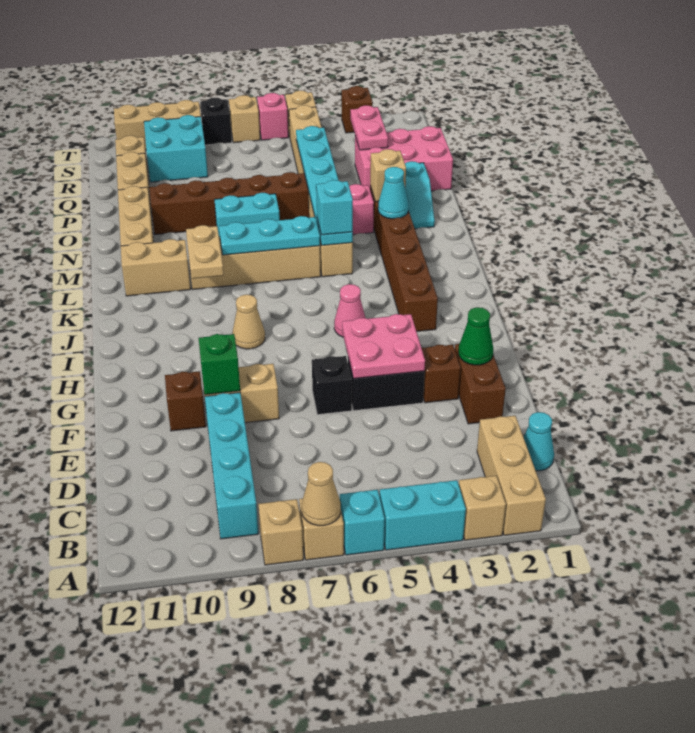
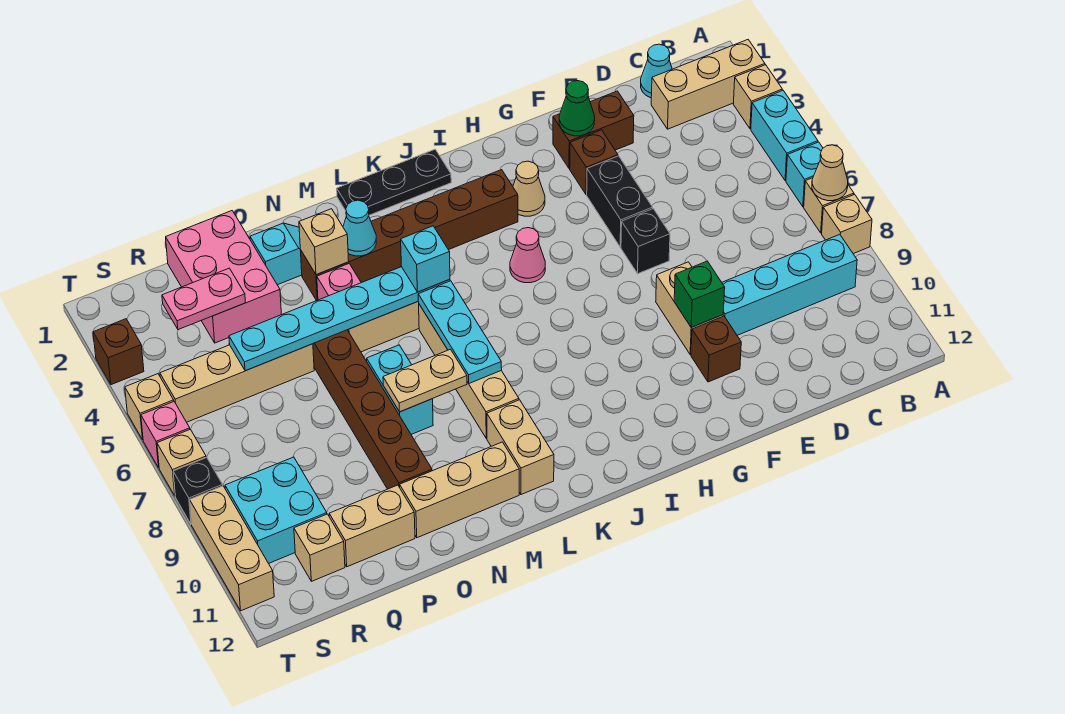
pink 2x2 plate [342,314,425,379] -> none
tan 1x1 cone [232,295,265,349] -> tan 1x1 cone moved to [513,161,545,216]
none -> black 1x3 plate [337,149,451,215]
tan 1x2 plate [186,225,224,279] -> tan 1x2 plate moved to [383,349,467,412]

